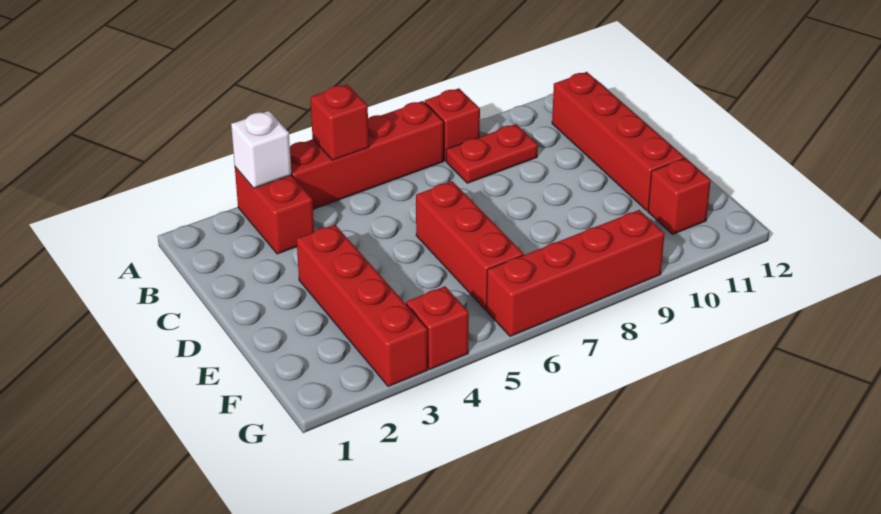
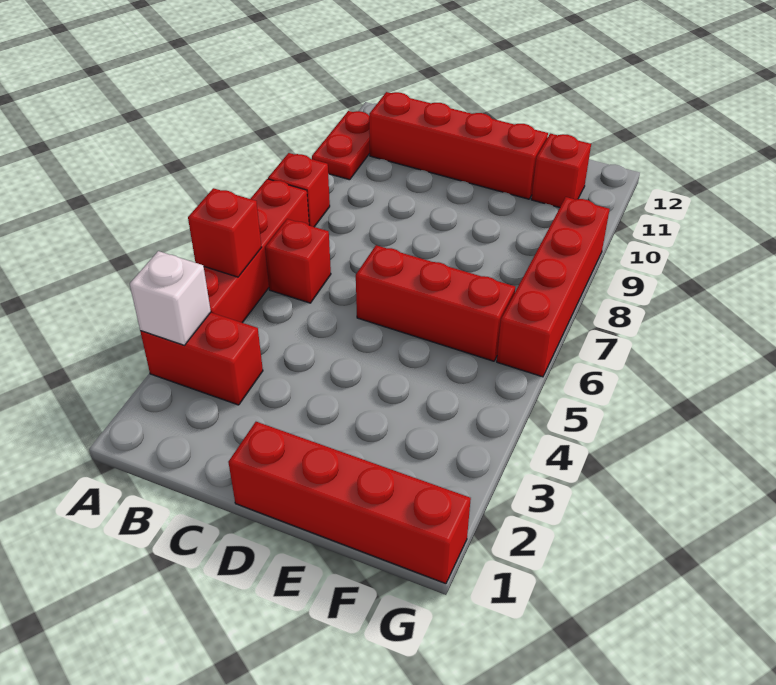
red 1x2 plate [446,124,538,183] -> red 1x2 plate moved to [312,111,370,180]
red 1x4 brick [297,225,428,387] -> red 1x4 brick moved to [228,422,471,584]
red 1x1 brick [406,286,469,369] -> red 1x1 brick moved to [265,219,331,303]

